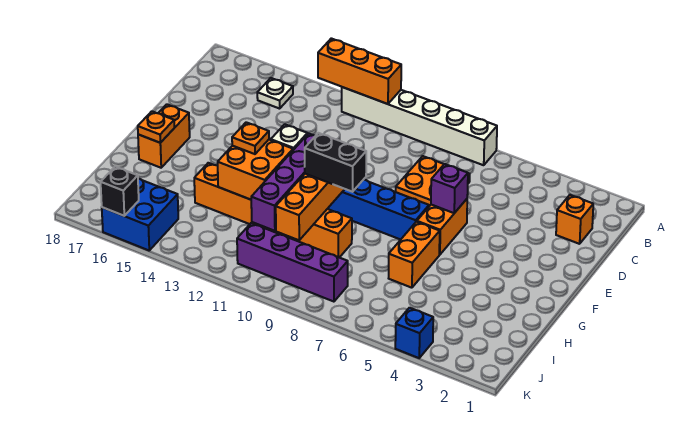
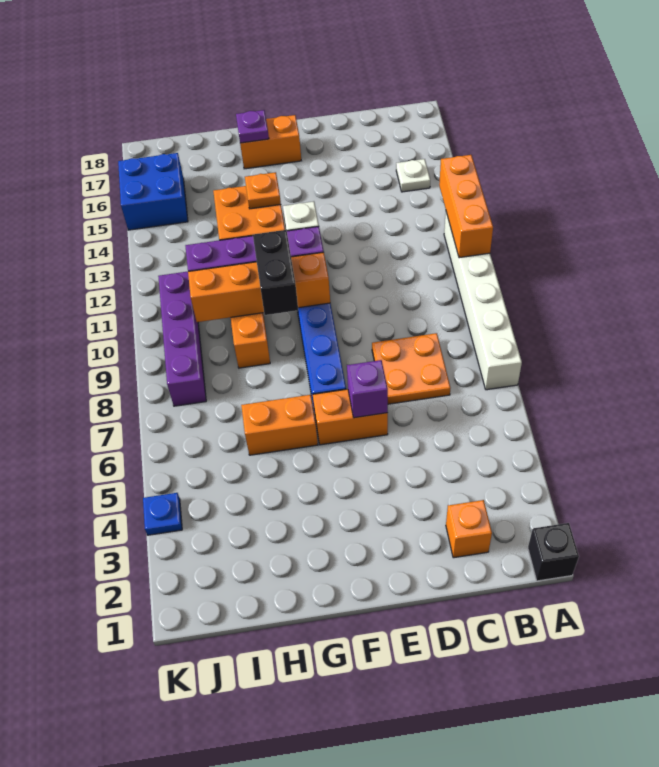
orange 1x1 plate [138,111,174,143] -> purple 1x1 plate [236,110,269,143]
blue 1x1 brick [395,308,433,358] -> blue 1x1 plate [143,493,182,535]
black 1x1 brick [101,167,139,216] -> black 1x1 brick moved to [528,523,579,581]

